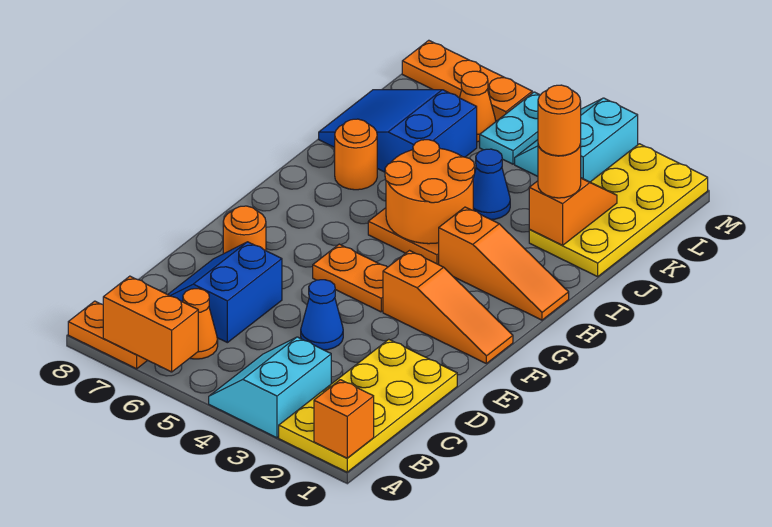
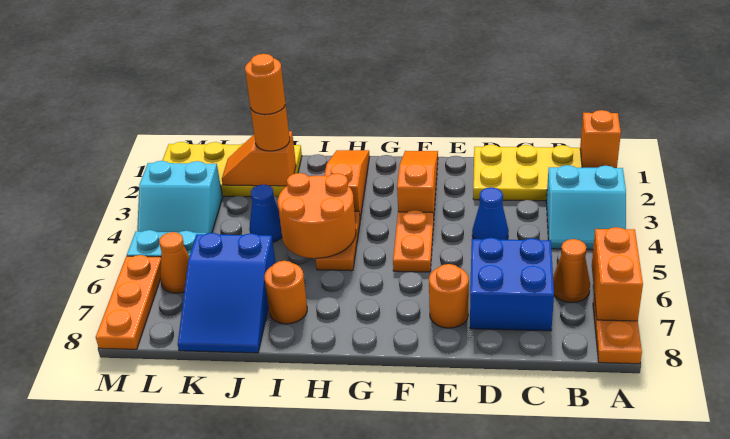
blue 2x2 slope [168,242,282,343] -> blue 2x2 brick [470,238,554,331]

